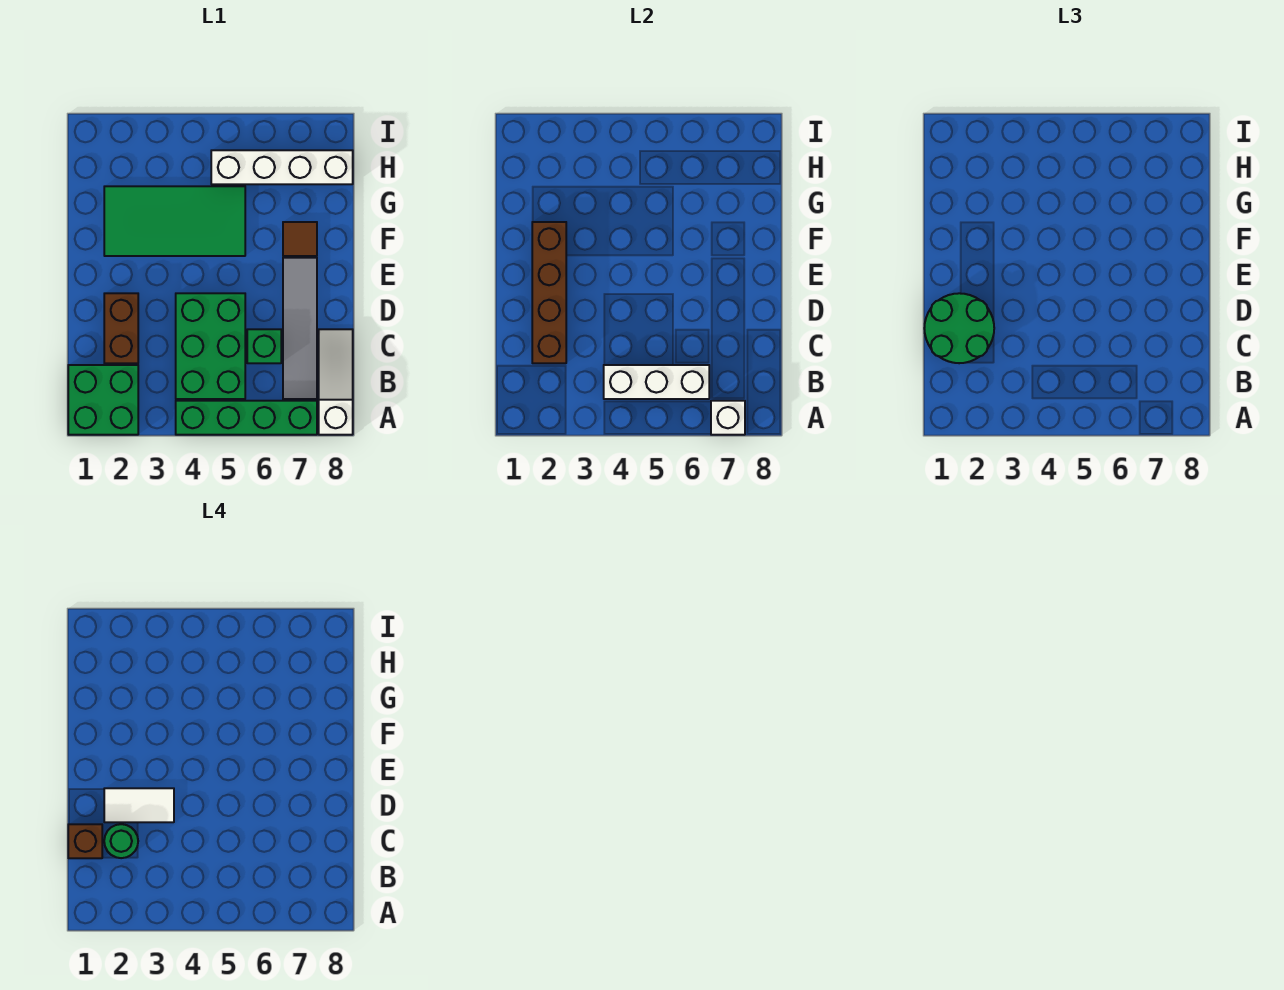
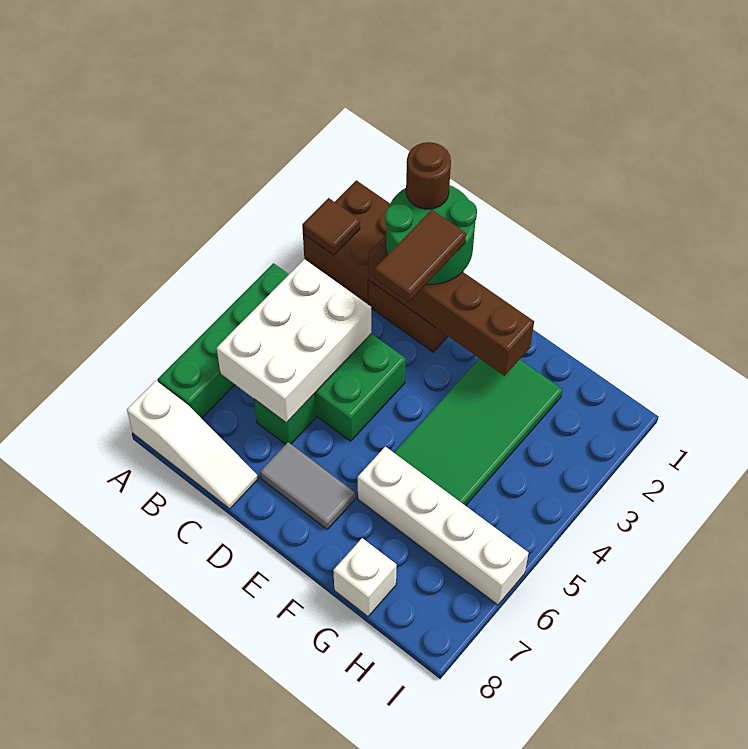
green 2x2 brick [68,365,138,435] -> brown 2x2 brick [303,180,390,304]
white 1x1 brick [711,401,745,435] -> white 1x1 brick moved to [333,538,397,616]
white 1x3 brick [604,365,709,399] -> white 2x3 brick [217,259,371,423]
grey 1x4 tile [283,258,317,399] -> grey 1x2 tile [260,442,355,529]
brown 1x1 brick [68,824,102,858] -> brown 1x1 round brick [406,142,451,209]
green 1x1 round brick [104,824,138,858] -> none
white 1x2 tile [104,788,174,822] -> brown 1x2 tile [375,210,466,302]
brown 1x1 tile [283,222,317,256] -> brown 1x1 tile moved to [302,198,360,255]
white 1x4 brick [211,150,353,184] -> white 1x4 brick turned to [358,447,528,605]

